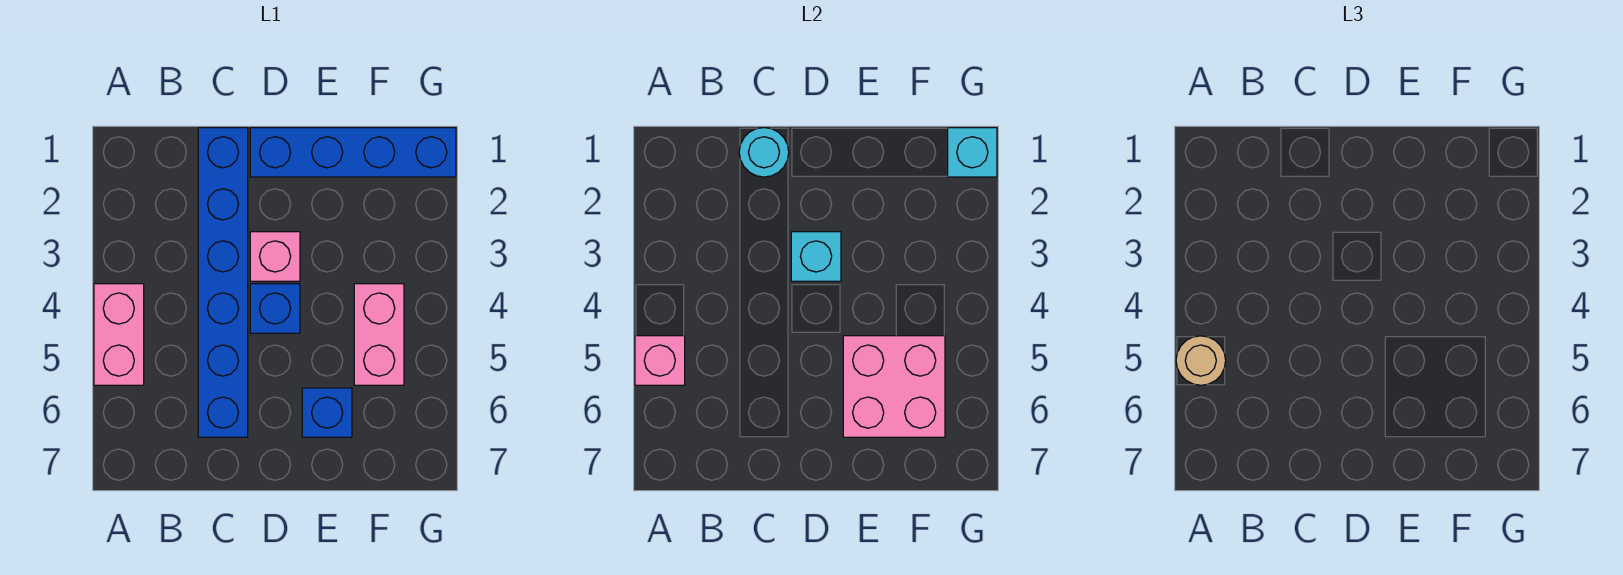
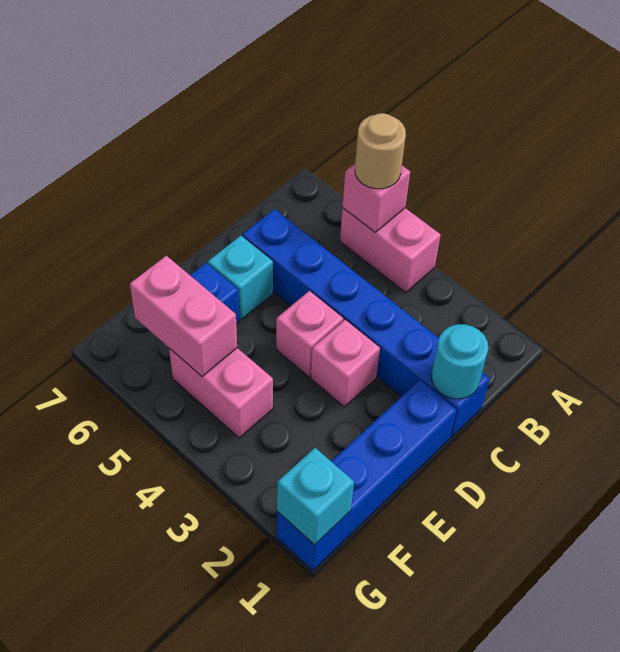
cyan 1x1 brick [791,232,841,281] -> cyan 1x1 brick moved to [208,236,273,320]
blue 1x1 brick [250,284,300,333] -> pink 1x1 brick [276,291,343,377]
pink 2x2 brick [843,336,945,437] -> pink 1x2 brick [130,256,237,377]

